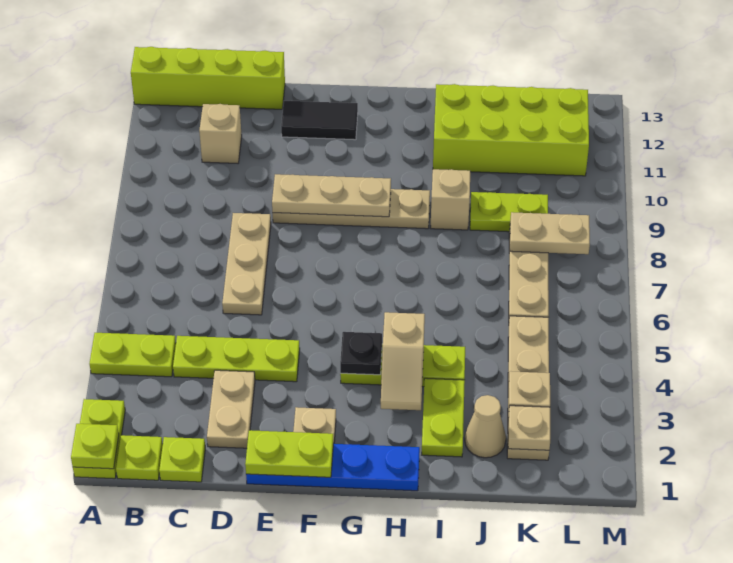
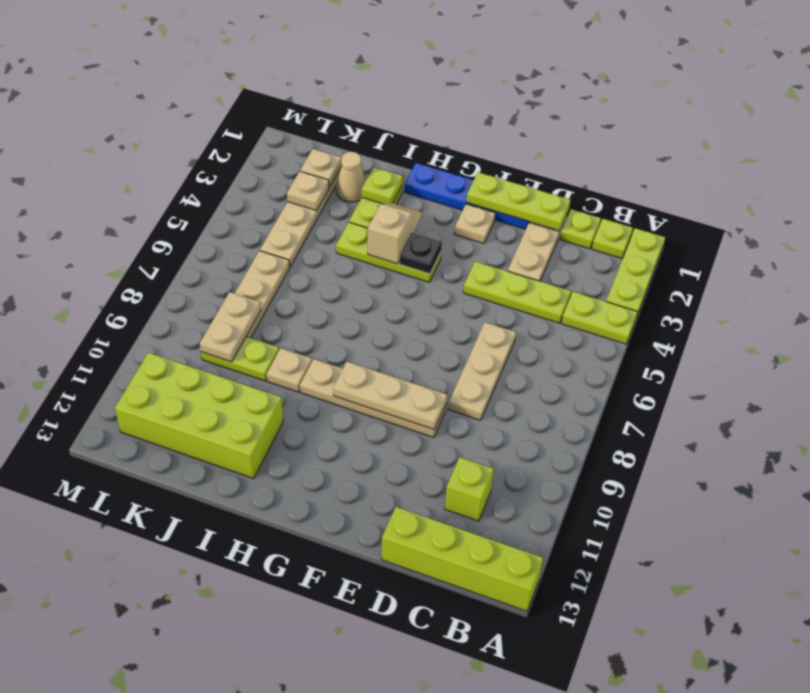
lime 1x2 plate [73,399,125,479] -> lime 1x3 plate [606,228,665,315]
lime 1x1 plate [71,424,119,469] -> lime 1x1 plate moved to [362,167,403,204]
tan 1x1 brick [199,104,242,163] -> lime 1x1 brick [445,457,494,521]
lime 1x2 plate [245,430,334,477] -> lime 1x3 plate [466,172,571,230]
black 1x2 tile [281,101,358,140] -> none
tan 1x1 brick [431,169,470,230] -> tan 1x1 plate [267,348,312,392]
tan 1x2 plate [510,212,590,254] -> tan 1x2 plate turned to [200,292,261,362]

